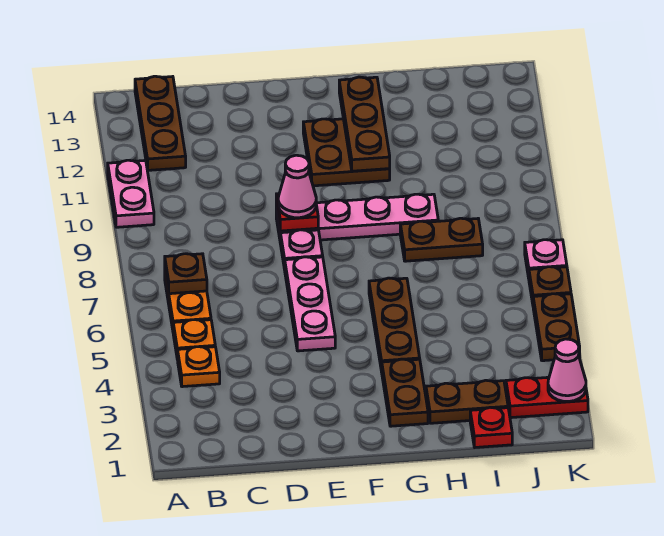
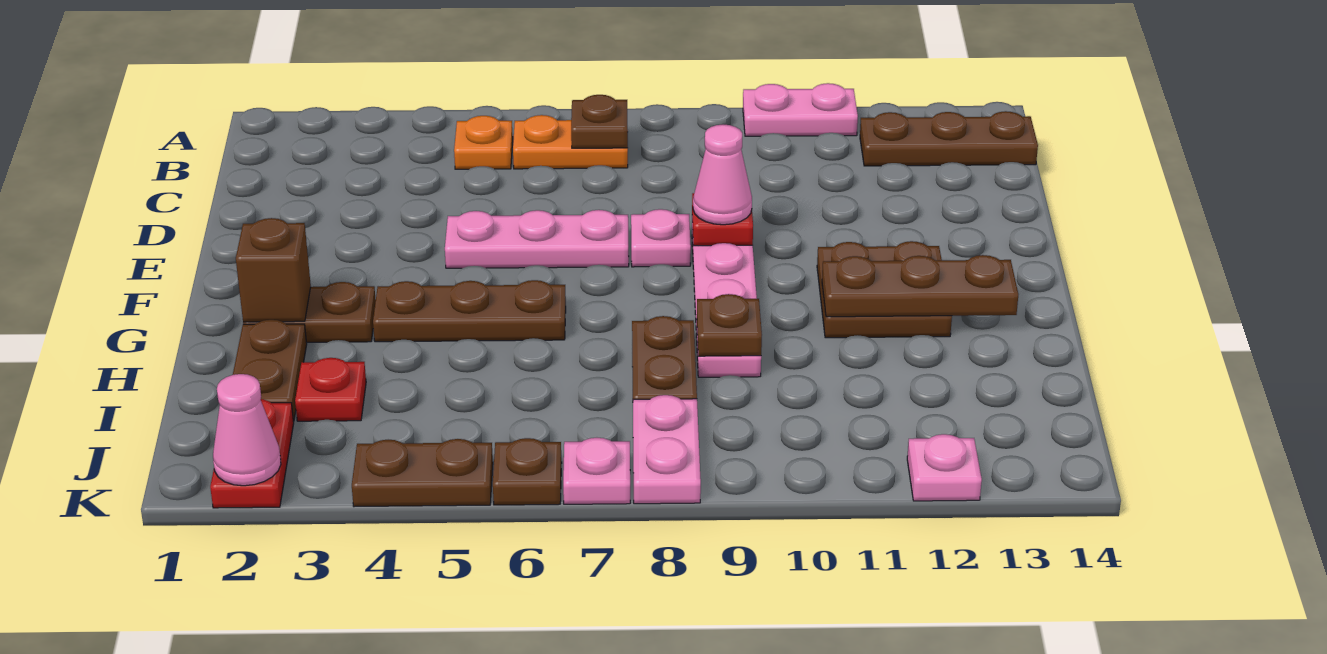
orange 1x1 plate [178,347,220,387] -> none
none -> brown 1x1 brick [236,218,311,322]
none -> brown 1x1 plate [697,294,762,356]
red 1x1 plate [470,407,512,447] -> red 1x1 plate moved to [295,358,366,421]
none -> pink 1x2 plate [633,395,701,504]
none -> pink 1x1 plate [907,434,982,501]

